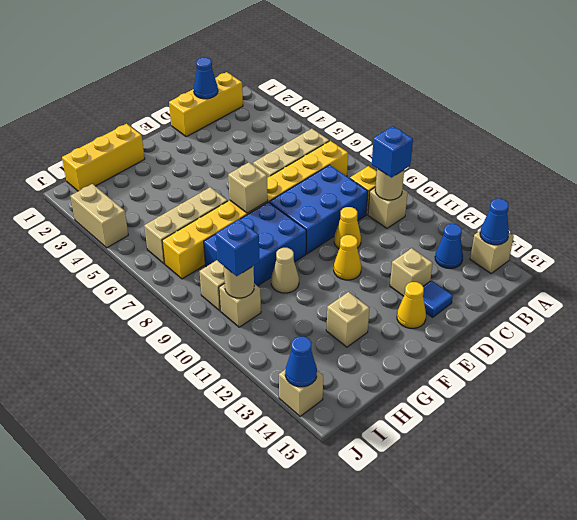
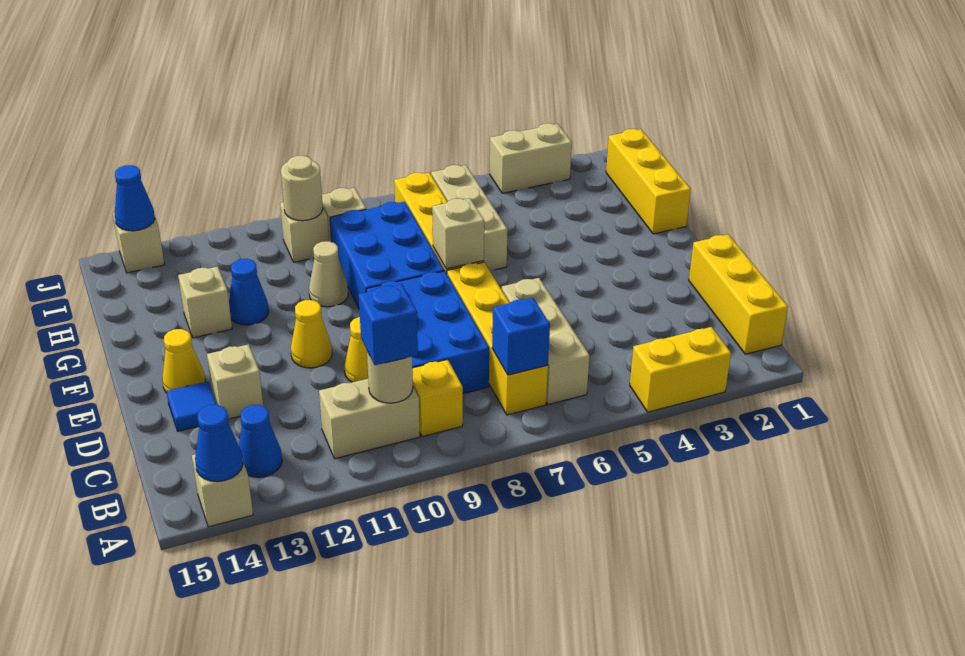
none -> yellow 1x2 brick [630,327,731,412]
tan 1x1 brick [368,187,408,228] -> tan 1x2 brick [319,379,420,459]
blue 1x1 cone [194,58,218,99] -> blue 1x1 cone moved to [229,259,269,325]
blue 1x1 brick [215,219,260,276] -> blue 1x1 brick moved to [492,298,550,375]

